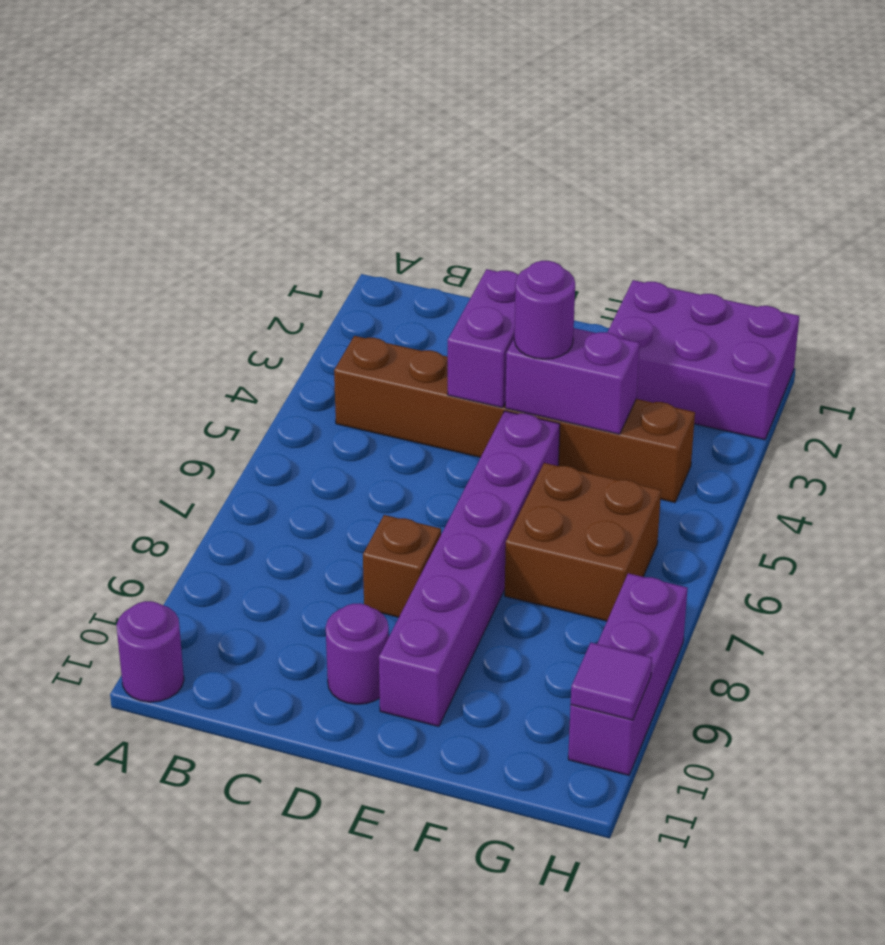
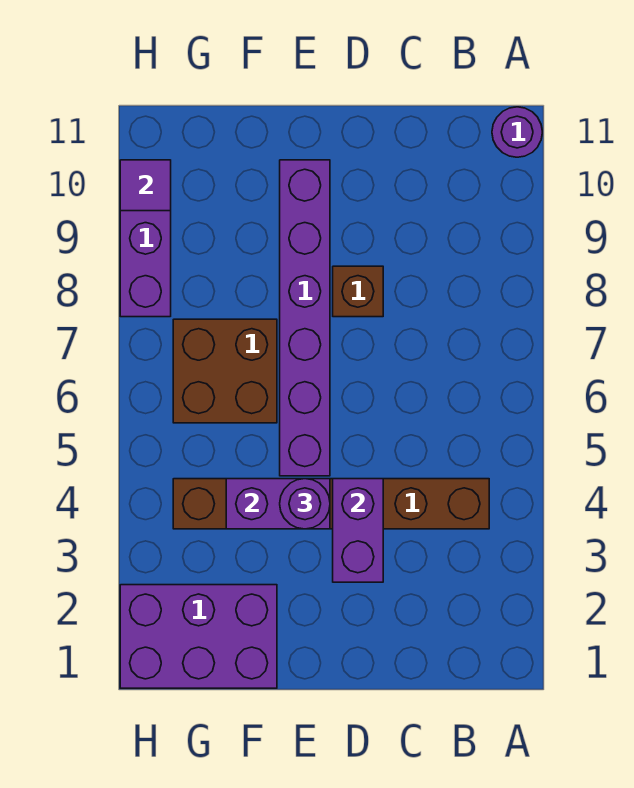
purple 1x1 round brick [326,603,389,704] -> none

